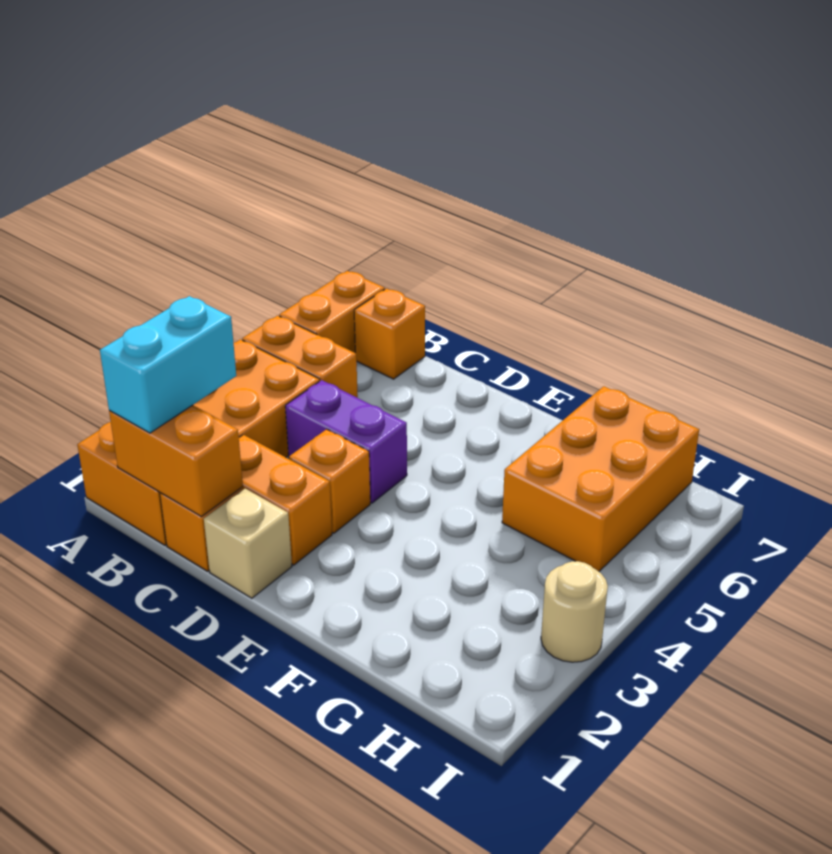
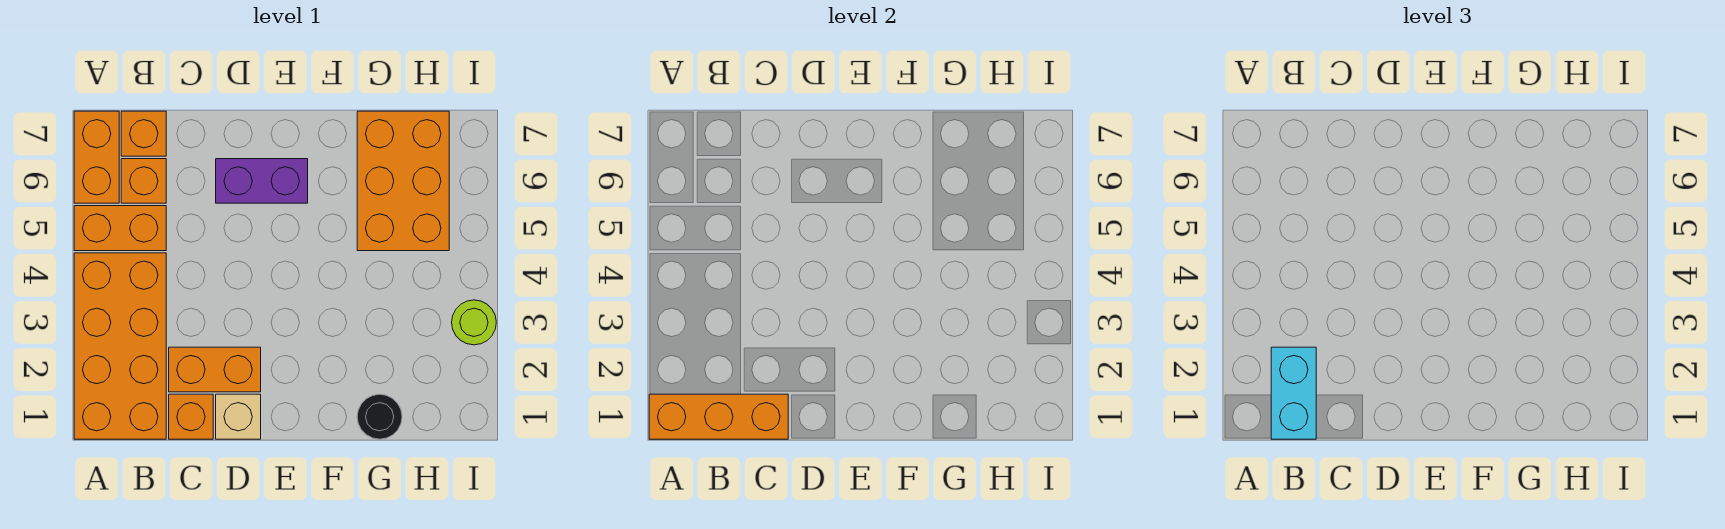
orange 1x2 brick [109,405,243,516] -> orange 1x3 brick [649,394,788,439]
purple 1x2 brick [285,380,407,503] -> purple 1x2 brick moved to [216,159,308,203]
orange 1x1 brick [289,429,370,533] -> orange 1x1 brick moved to [121,159,166,203]
none -> black 1x1 round brick [357,394,402,439]
tan 1x1 round brick [541,561,608,662] -> lime 1x1 round brick [452,300,496,345]

